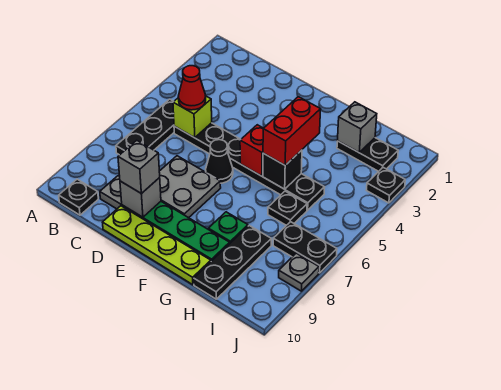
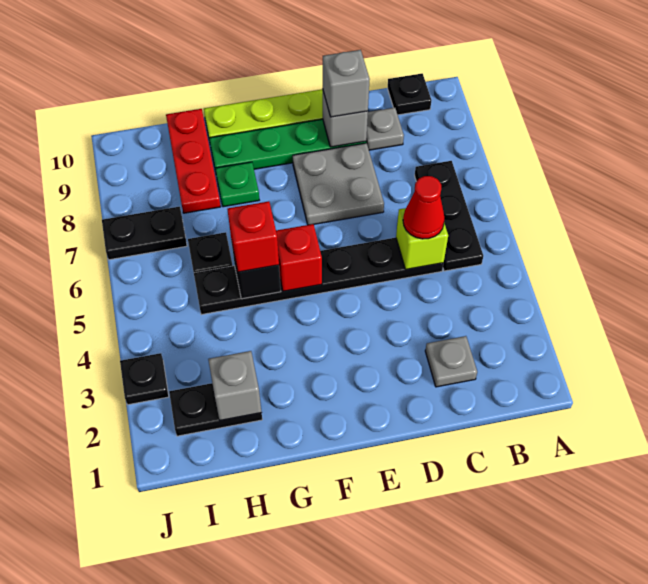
black 1x1 cone [206,140,233,183] -> none
red 1x2 brick [263,97,321,165] -> red 1x1 brick [227,201,279,272]
black 1x3 plate [194,226,271,299] -> red 1x3 plate [166,109,221,213]
grey 1x1 plate [279,253,319,291] -> grey 1x1 plate moved to [425,336,477,387]

